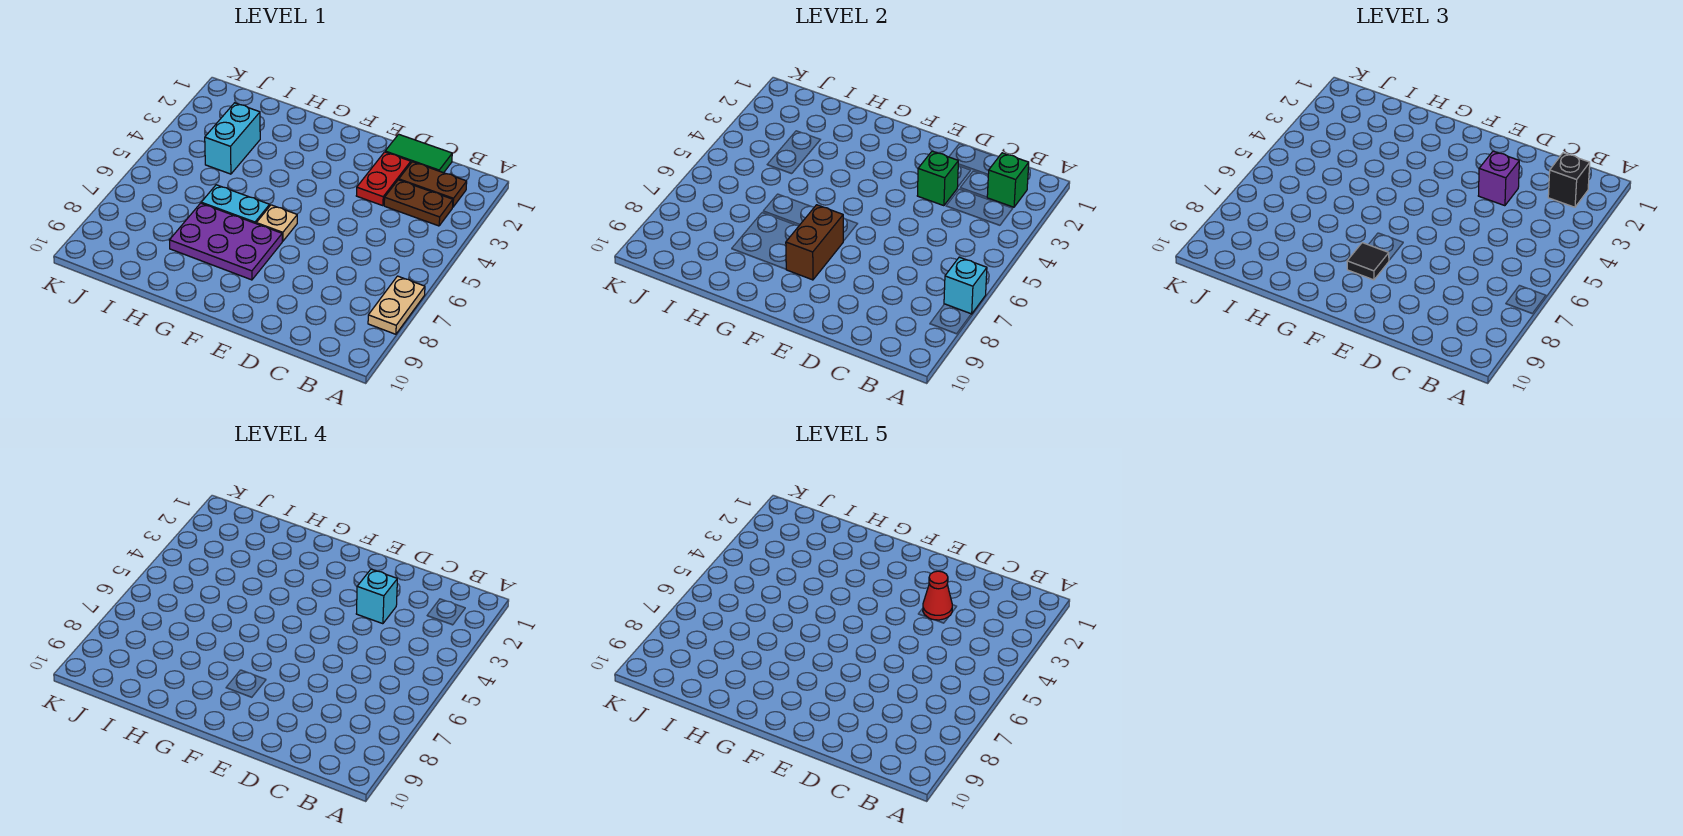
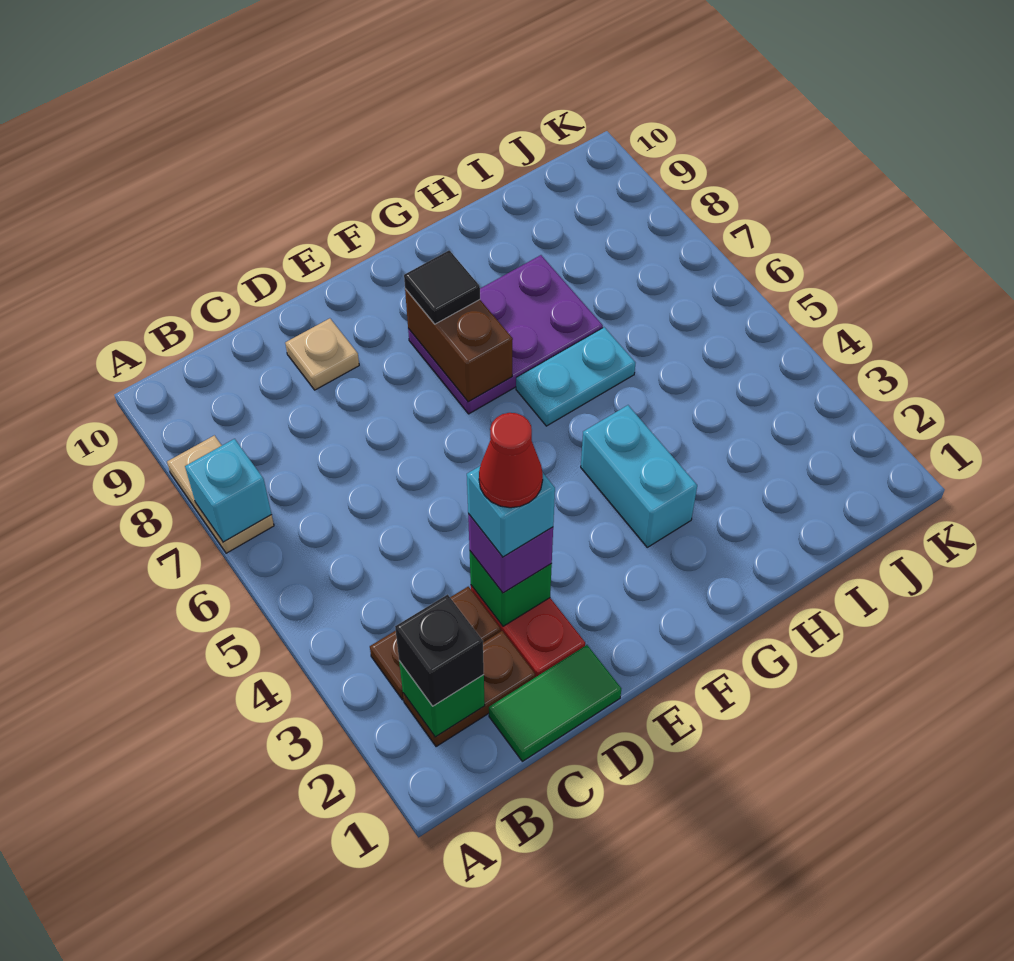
tan 1x1 plate [256,205,297,241] -> tan 1x1 plate moved to [285,318,359,390]
cyan 1x2 brick [205,103,260,174] -> cyan 1x2 brick moved to [581,405,697,547]

